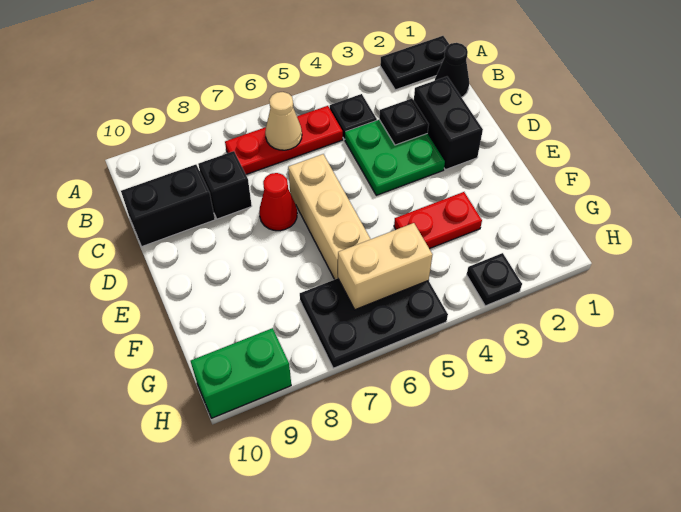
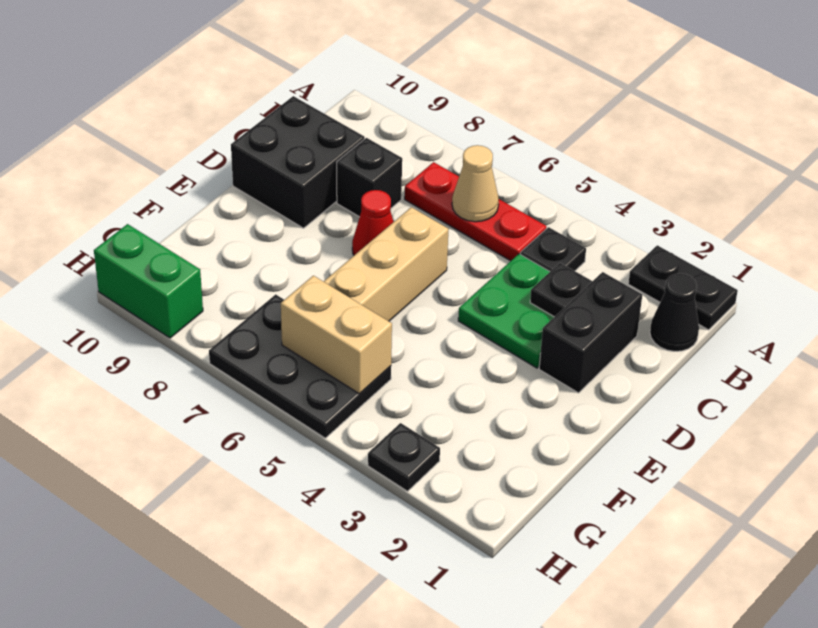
black 1x2 brick [121,165,215,246] -> black 2x2 brick [231,96,365,228]
red 1x2 plate [394,192,482,249] -> none

